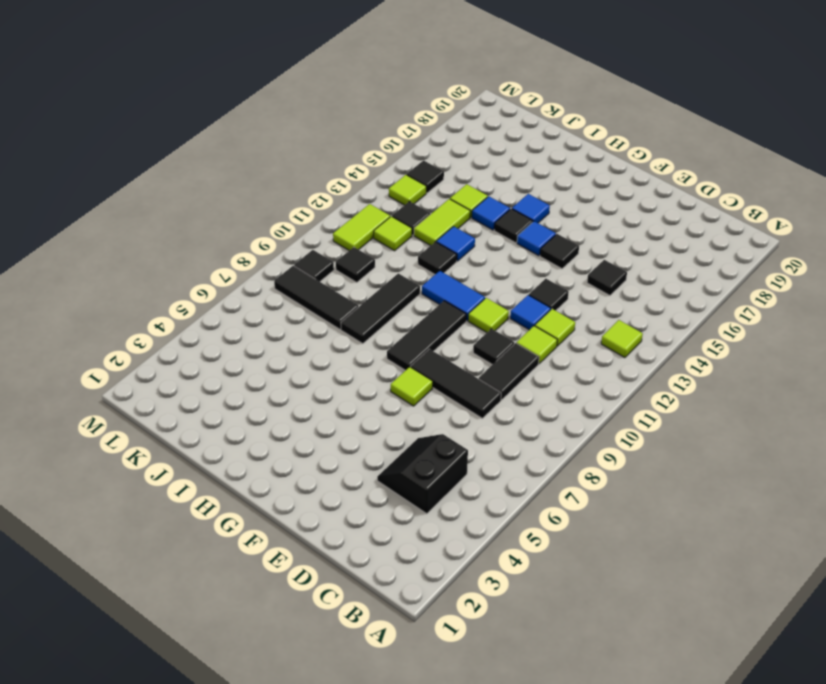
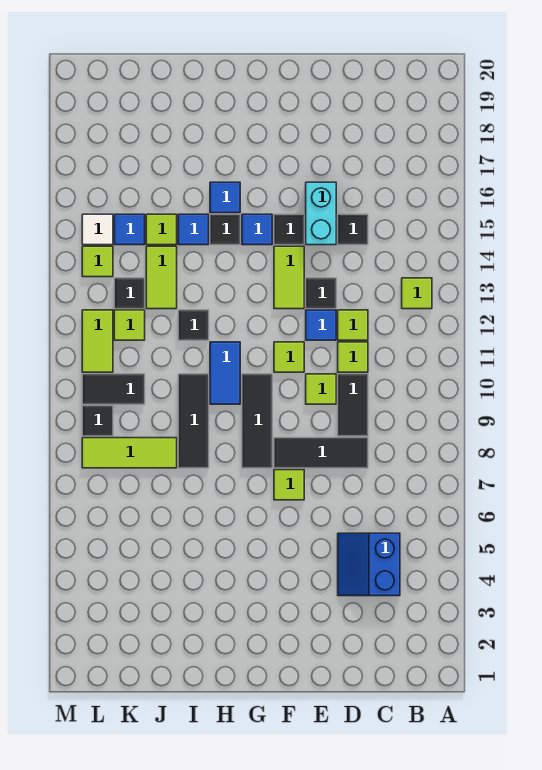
black 2x2 slope [377,434,468,514] -> blue 2x2 slope [338,533,400,596]
black 1x1 tile [473,329,514,365] -> lime 1x1 tile [306,374,336,404]
none -> cyan 1x2 brick [306,182,336,245]
none -> lime 1x2 tile [274,246,304,309]
blue 1x2 tile [422,271,485,321] -> blue 1x2 tile turned to [210,342,240,404]
blue 1x1 tile [436,226,475,261] -> blue 1x1 tile moved to [114,214,145,245]
black 1x3 tile [274,266,359,329] -> lime 1x3 tile [82,438,177,468]
black 1x1 tile [336,247,375,282] -> black 1x2 tile [82,374,145,404]
black 1x1 tile [407,161,444,193] -> white 1x1 tile [82,214,113,245]

